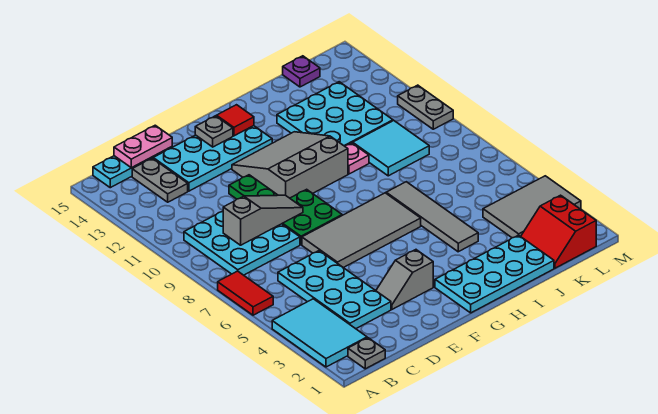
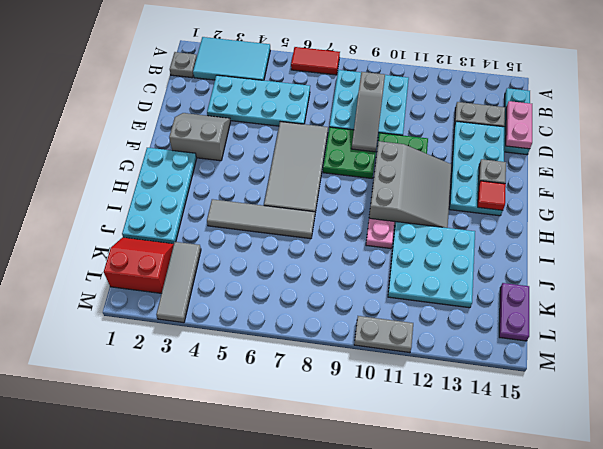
grey 1x2 slope [376,250,433,309] -> grey 2x2 slope [169,113,231,161]
cyan 2x2 tile [353,121,429,176] -> none
grey 2x3 tile [483,176,581,238] -> grey 1x3 tile [156,242,201,323]
purple 1x1 plate [283,56,320,87] -> purple 1x2 plate [499,283,529,341]

